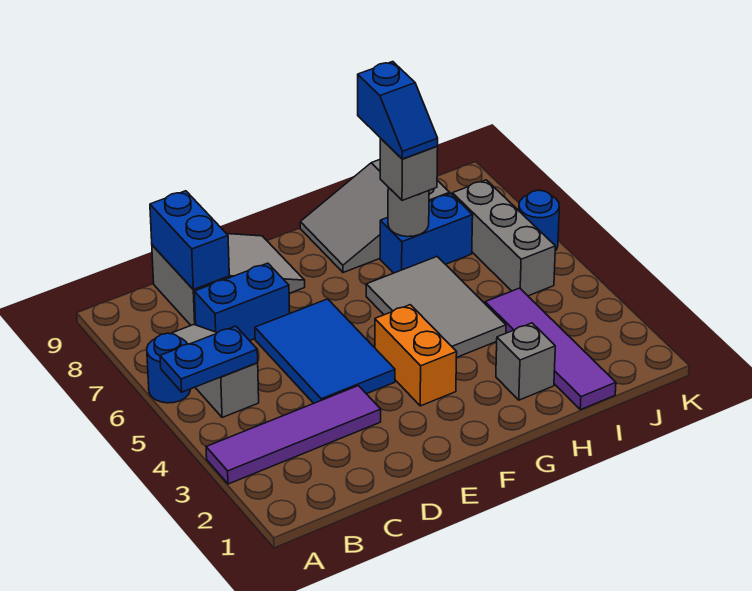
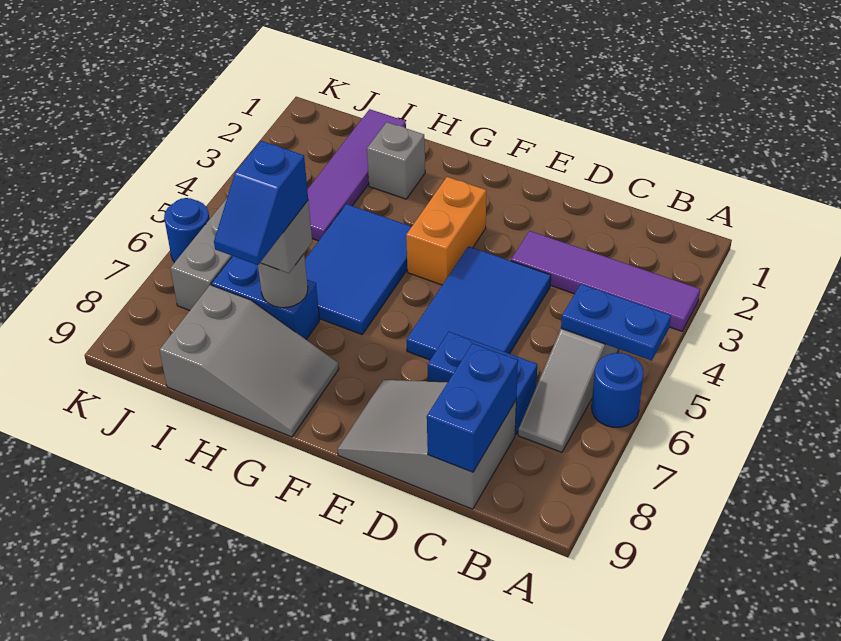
grey 2x3 tile [366,257,506,358] -> blue 2x3 tile [305,204,412,334]
blue 1x2 slope [358,62,438,159] -> blue 1x2 slope turned to [214,141,308,265]

